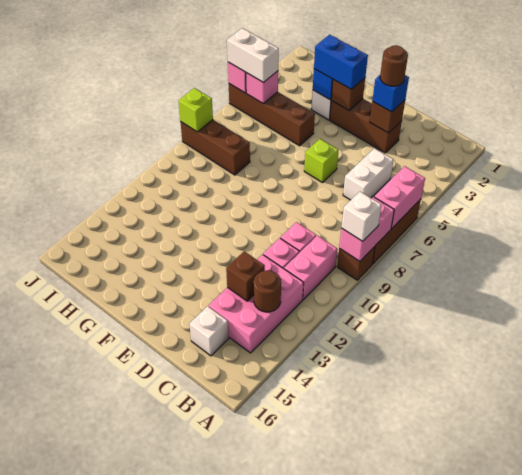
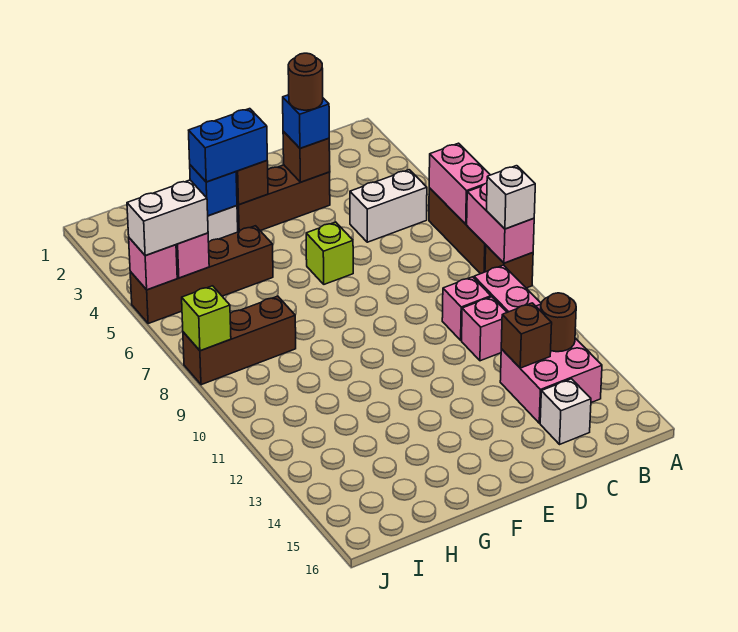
pink 2x3 brick [209,254,304,353] -> pink 2x2 brick [500,338,602,423]
white 1x2 brick [343,148,394,200] -> white 1x2 brick turned to [350,170,427,242]

